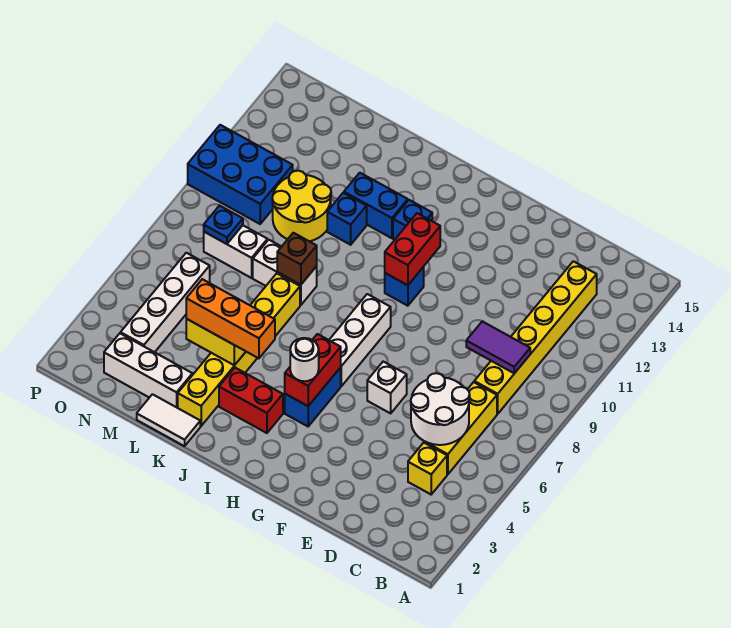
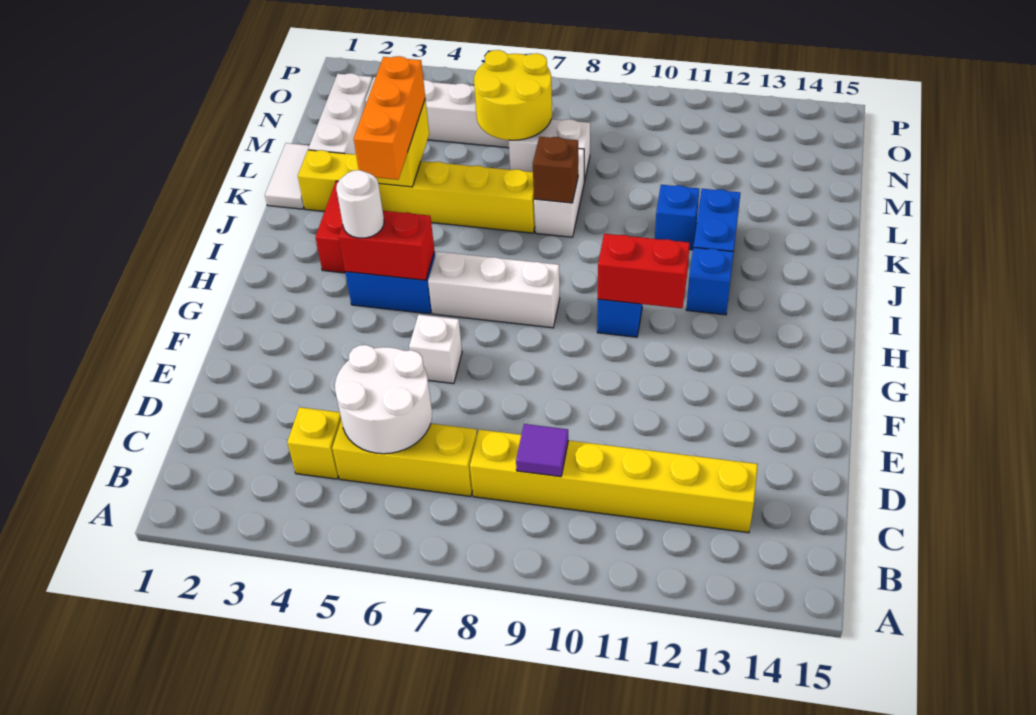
purple 1x2 tile [466,321,530,373] -> purple 1x1 tile [516,424,568,477]
yellow 2x2 round brick [272,171,331,241] -> yellow 2x2 round brick moved to [474,50,552,140]
white 1x2 brick [204,225,267,278] -> white 1x2 brick turned to [508,119,590,182]
blue 1x1 plate [204,205,243,244] -> none
blue 2x3 brick [188,125,293,224] -> none

